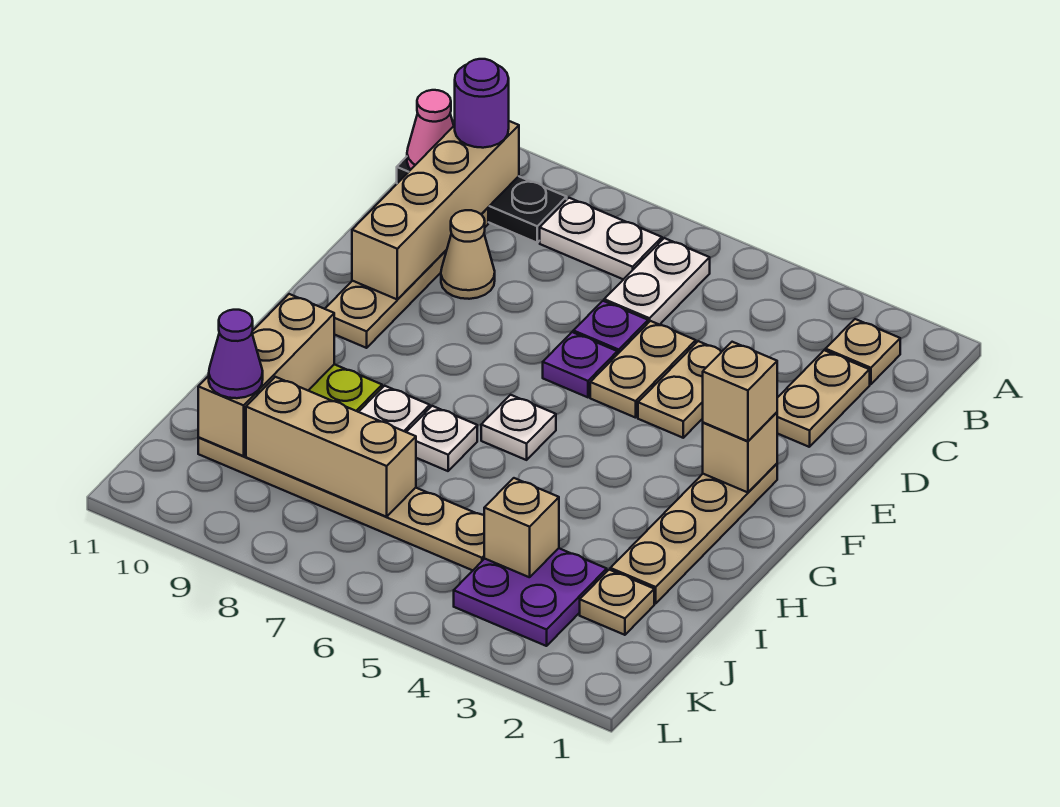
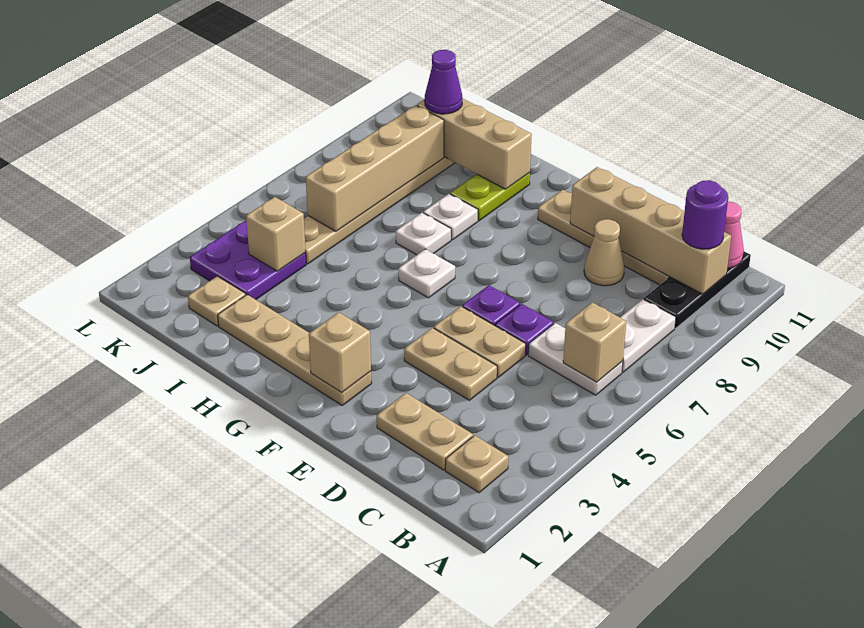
tan 1x1 brick [703,342,777,441] -> tan 1x1 brick moved to [563,302,626,382]
tan 1x3 brick [246,377,416,517] -> tan 1x4 brick [306,105,444,231]

